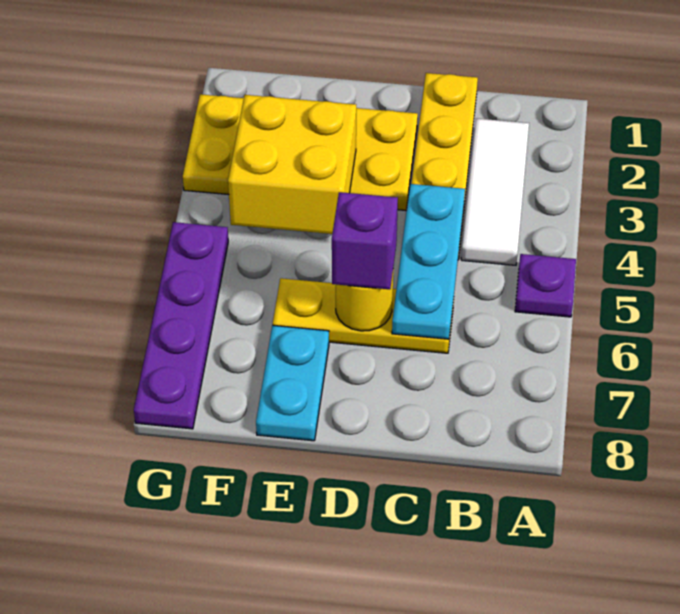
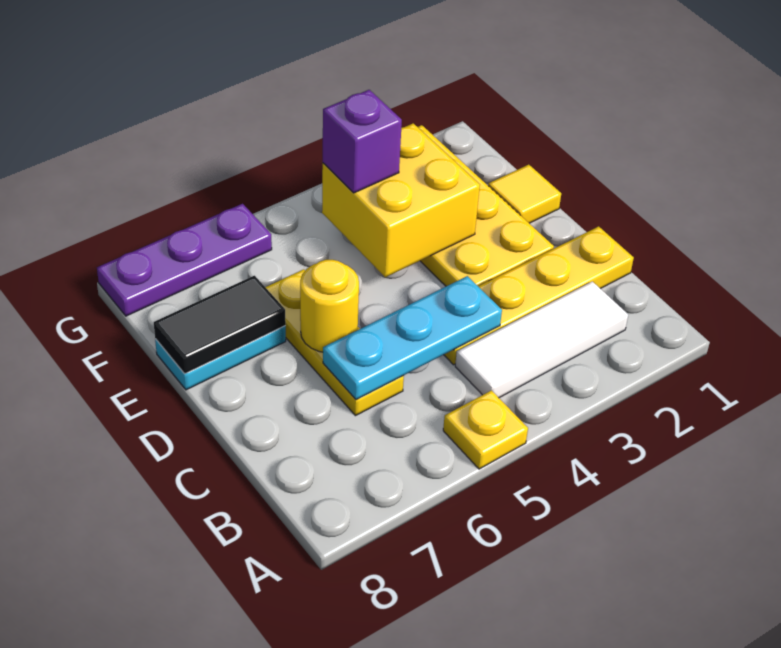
purple 1x1 plate [515,254,576,317] -> yellow 1x1 plate [443,390,528,469]
purple 1x1 brick [332,192,398,289] -> purple 1x1 brick moved to [323,90,402,193]
none -> yellow 1x1 tile [488,165,561,223]
none -> black 1x2 tile [154,276,286,374]
purple 1x4 plate [134,222,228,429] -> purple 1x3 plate [97,204,272,316]

